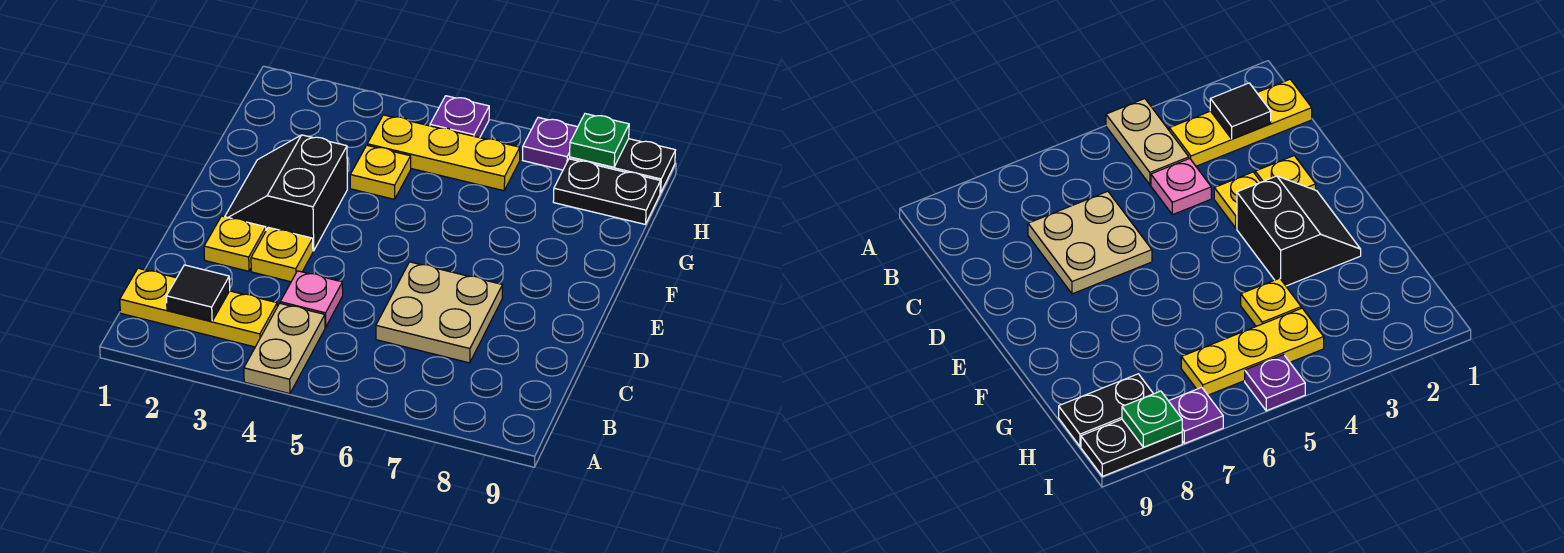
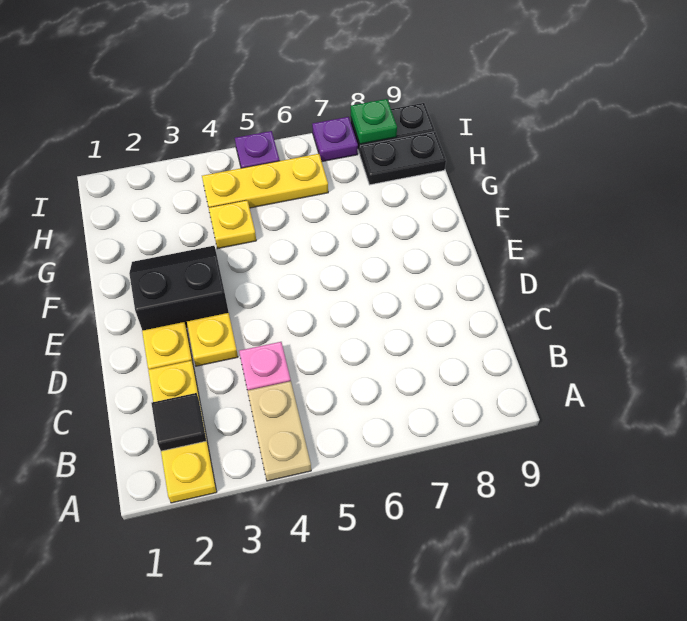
yellow 1x3 plate [120,268,277,347] -> yellow 1x3 plate turned to [148,361,217,503]
tan 2x2 plate [376,262,502,363] -> none
black 2x2 slope [225,135,347,251] -> black 2x2 slope turned to [129,246,229,331]

